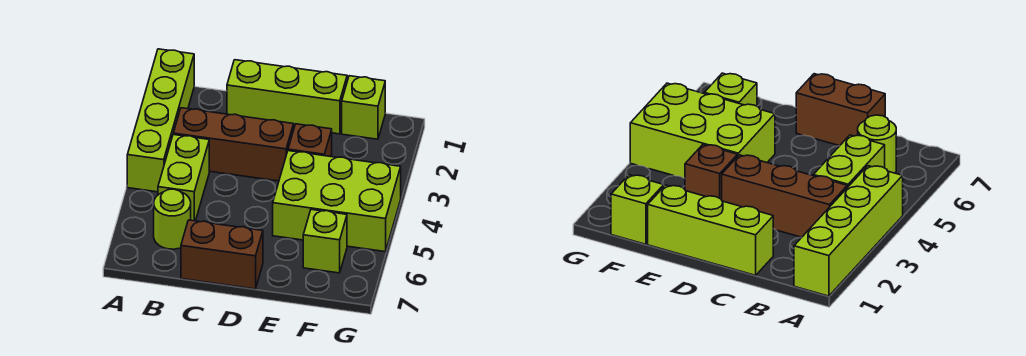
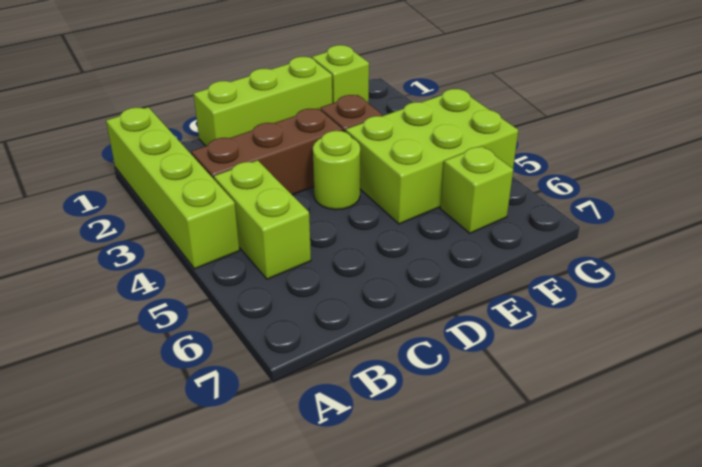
lime 1x1 round brick [154,189,191,249] -> lime 1x1 round brick moved to [313,131,360,210]
brown 1x2 brick [181,220,263,289] -> none

